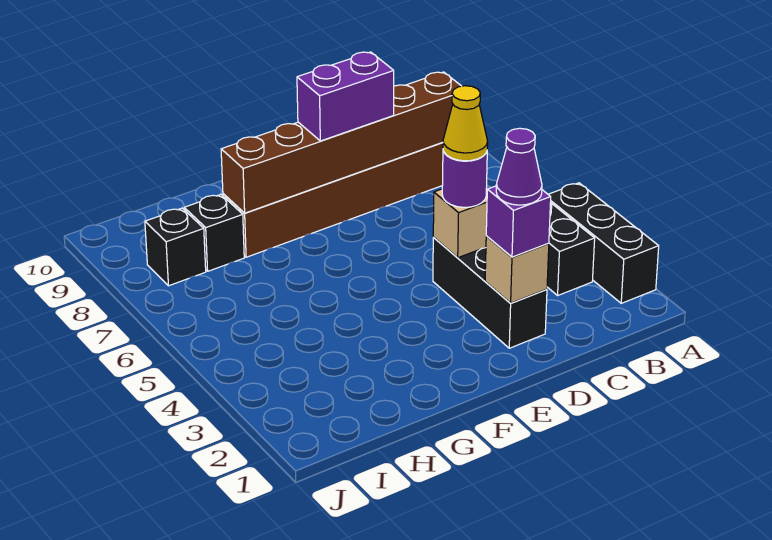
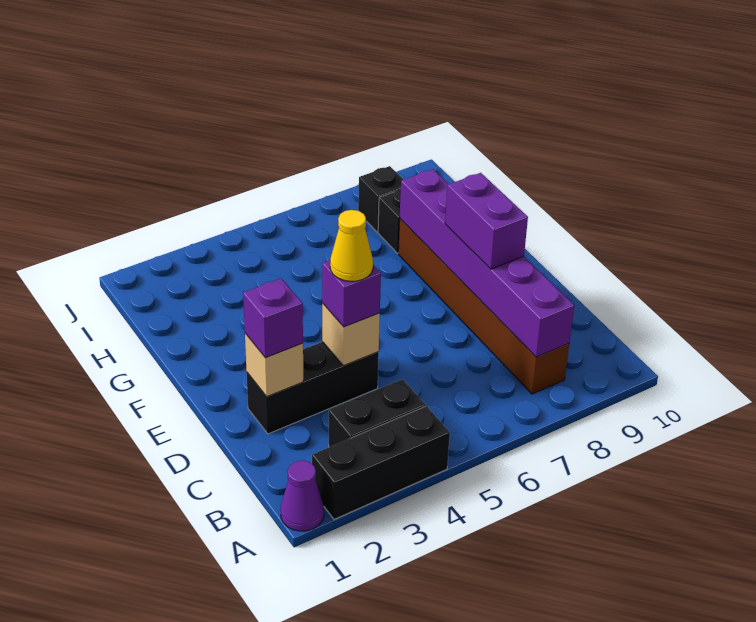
brown 1x6 brick [221,72,461,213] -> purple 1x6 brick [400,169,574,357]
purple 1x1 cone [496,128,542,205] -> purple 1x1 cone moved to [281,461,324,531]
purple 1x1 round brick [442,151,487,207] -> purple 1x1 brick [322,260,381,327]

